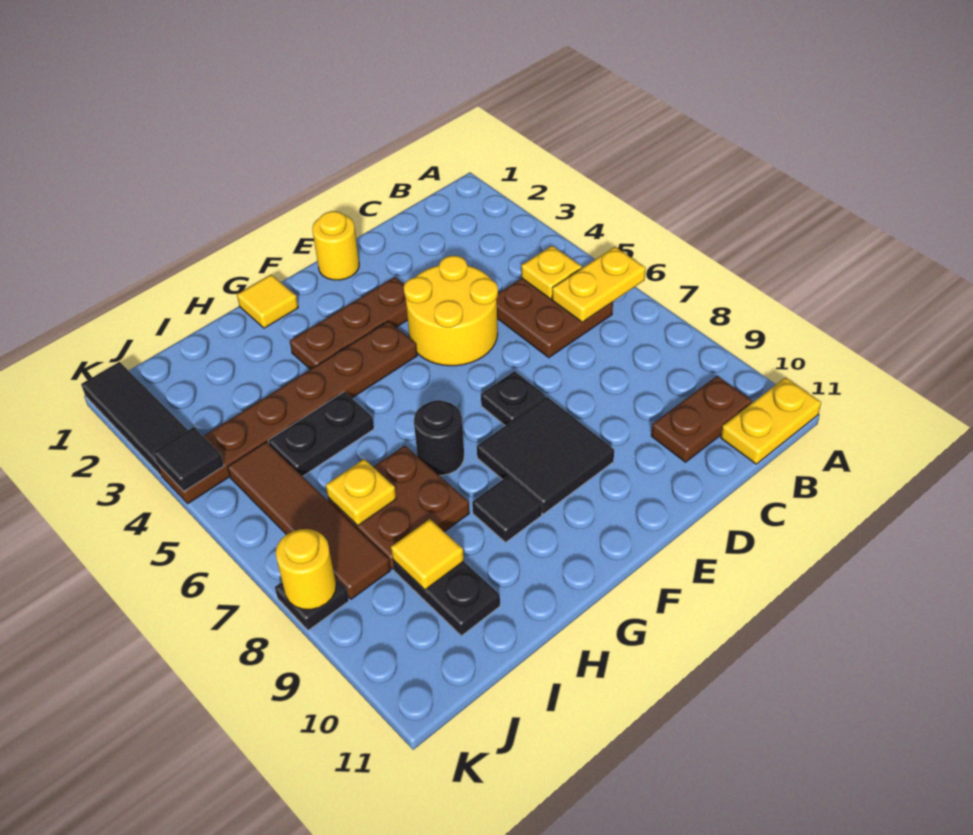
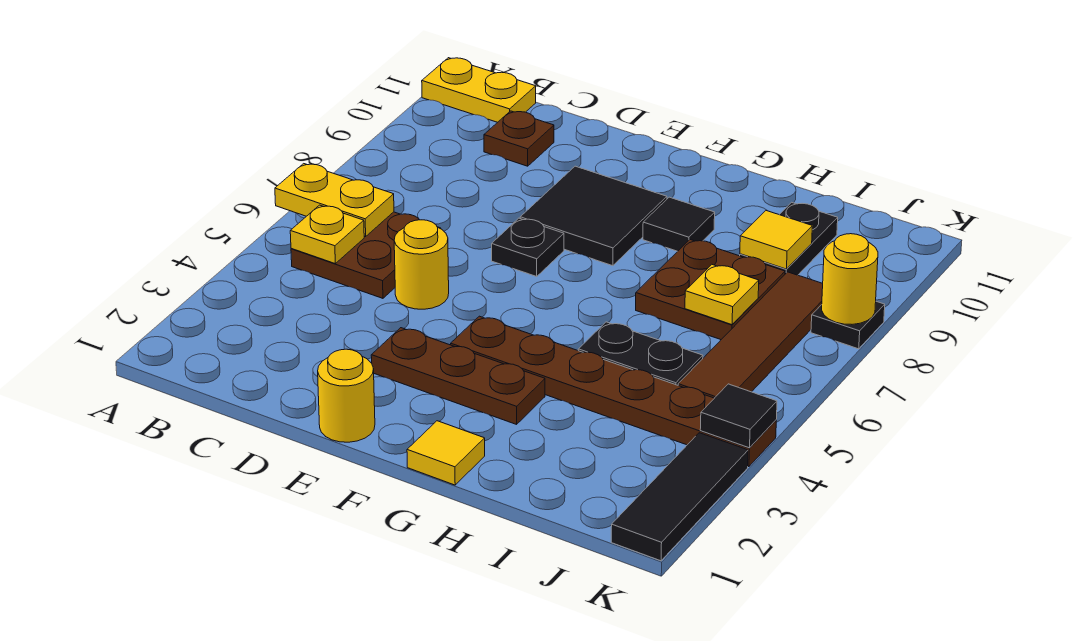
brown 1x2 plate [651,376,752,462] -> brown 1x1 plate [484,111,554,166]
yellow 2x2 round brick [404,256,498,366] -> yellow 1x1 round brick [394,220,449,309]
black 1x1 round brick [414,400,464,475] -> none

